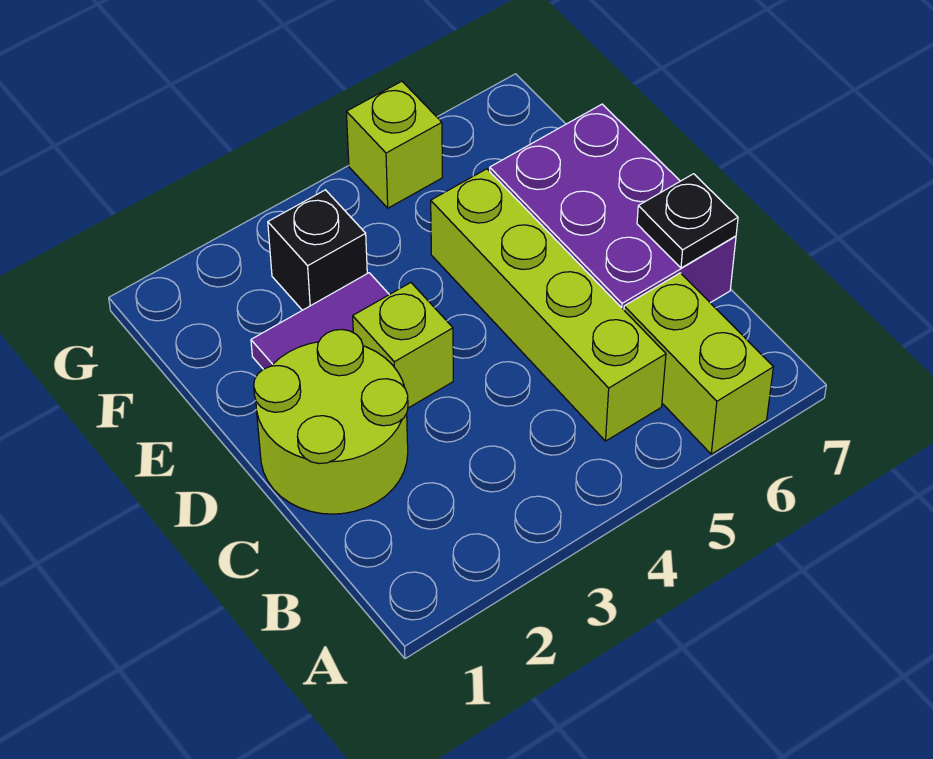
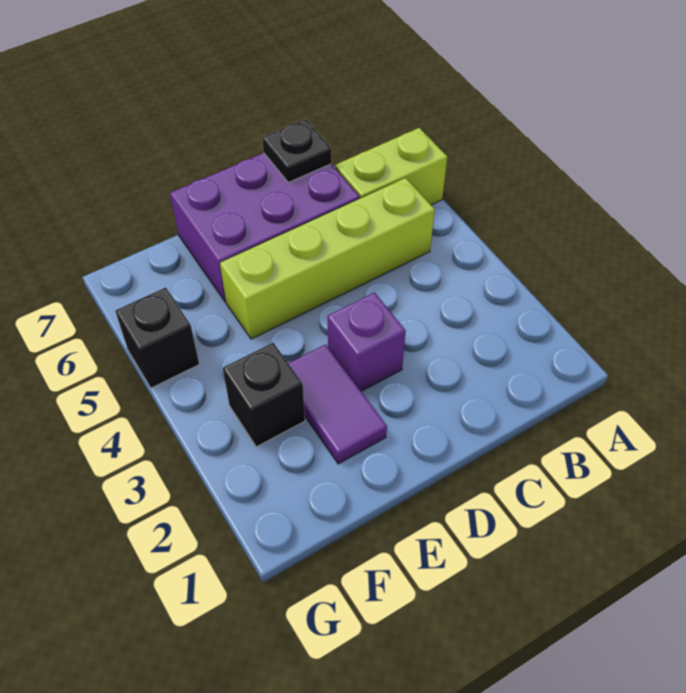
lime 2x2 round brick [254,330,408,514] -> none
lime 1x1 brick [353,283,453,408] -> purple 1x1 brick [327,293,406,391]
lime 1x1 brick [346,81,442,208] -> black 1x1 brick [116,288,199,388]

